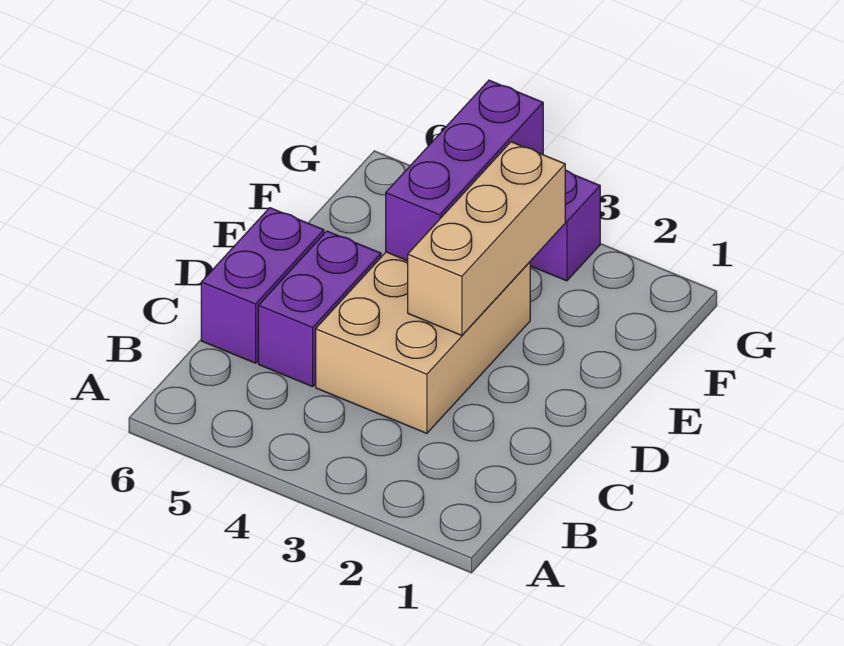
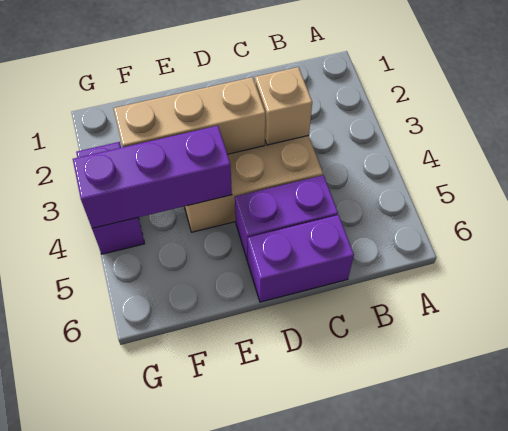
none -> tan 1x1 brick [255,67,312,145]

